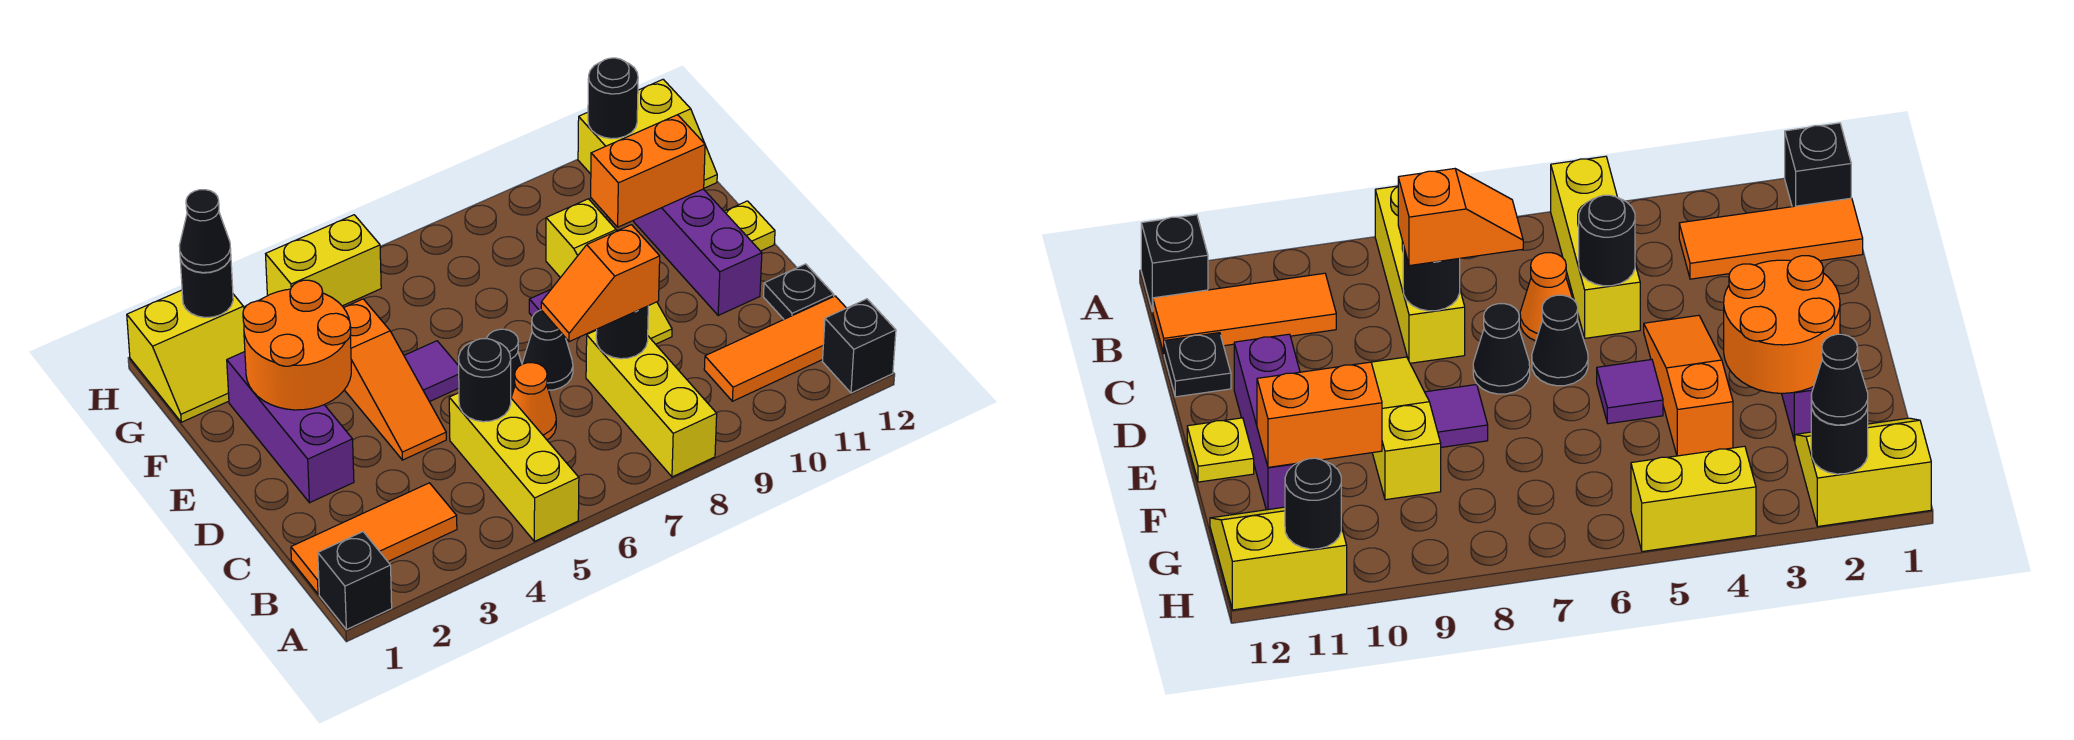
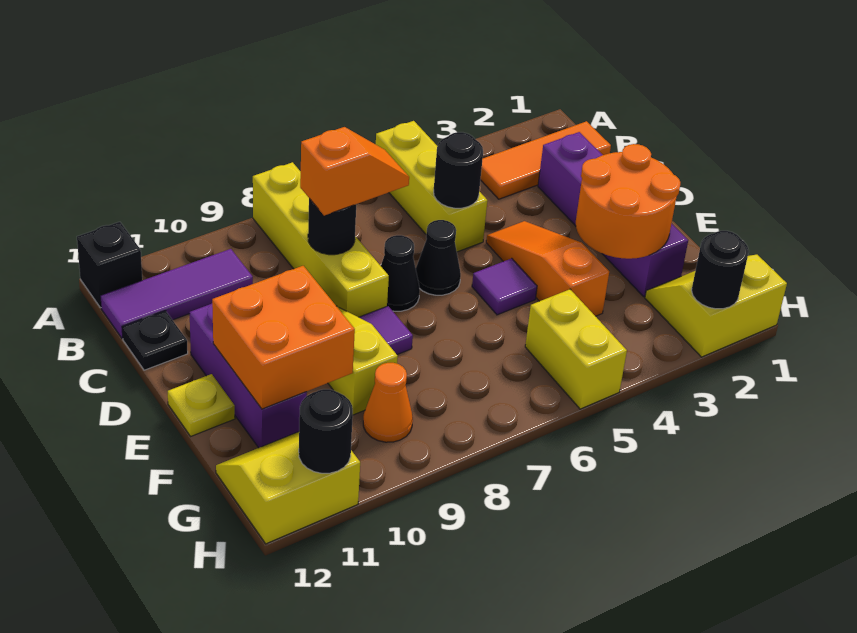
black 1x1 brick [318,532,392,630] -> none
yellow 1x3 brick [586,330,717,477] -> yellow 1x4 brick [253,162,389,317]
orange 1x3 tile [704,296,846,401] -> purple 1x3 tile [100,249,253,338]
orange 1x1 cone [511,363,556,440] -> orange 1x1 cone moved to [363,363,413,442]
purple 1x3 brick [227,352,354,503] -> purple 1x4 brick [538,132,688,296]
orange 1x2 brick [591,115,705,227] -> orange 2x2 brick [212,266,355,409]
black 1x1 cone [179,190,231,273] -> none
yellow 1x2 brick [266,215,381,306] -> yellow 1x2 brick turned to [525,289,627,409]

